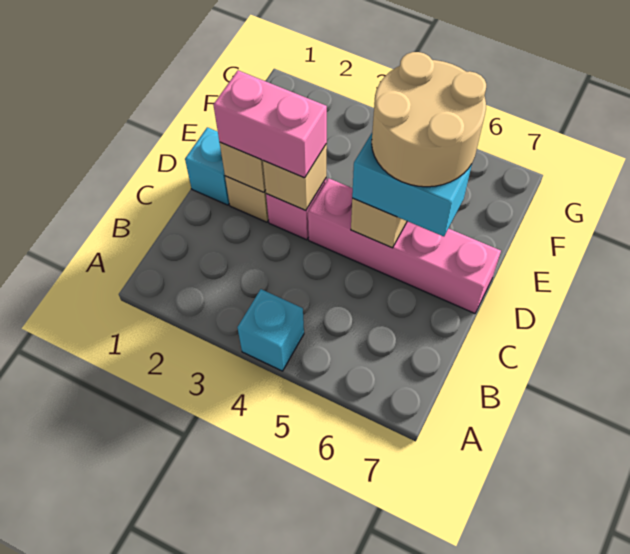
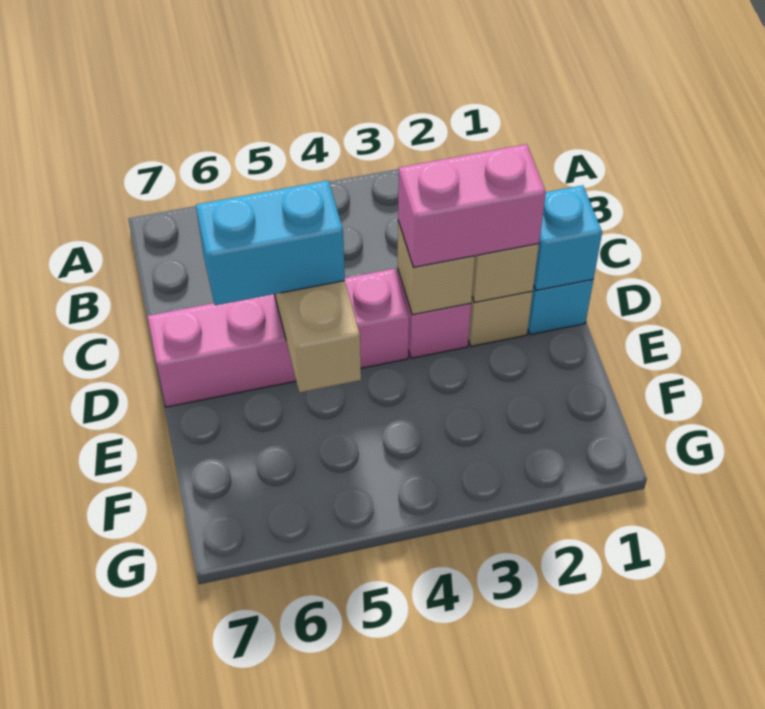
cyan 1x1 brick [237,289,304,371] -> cyan 1x1 brick moved to [534,185,602,290]
tan 2x2 round brick [372,52,486,187] -> none

